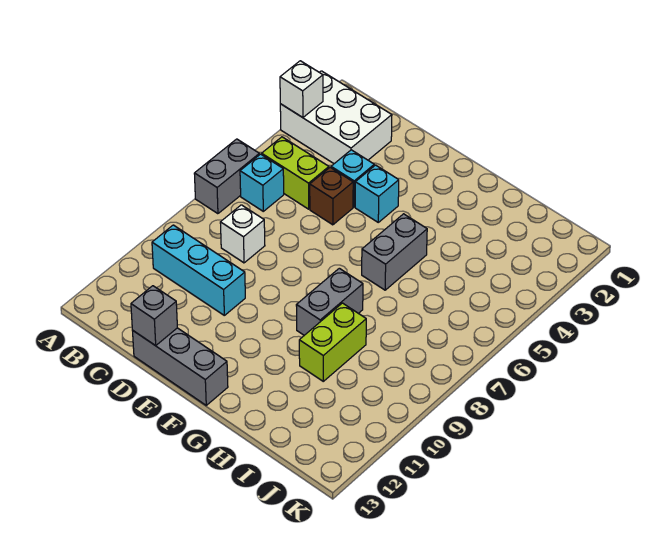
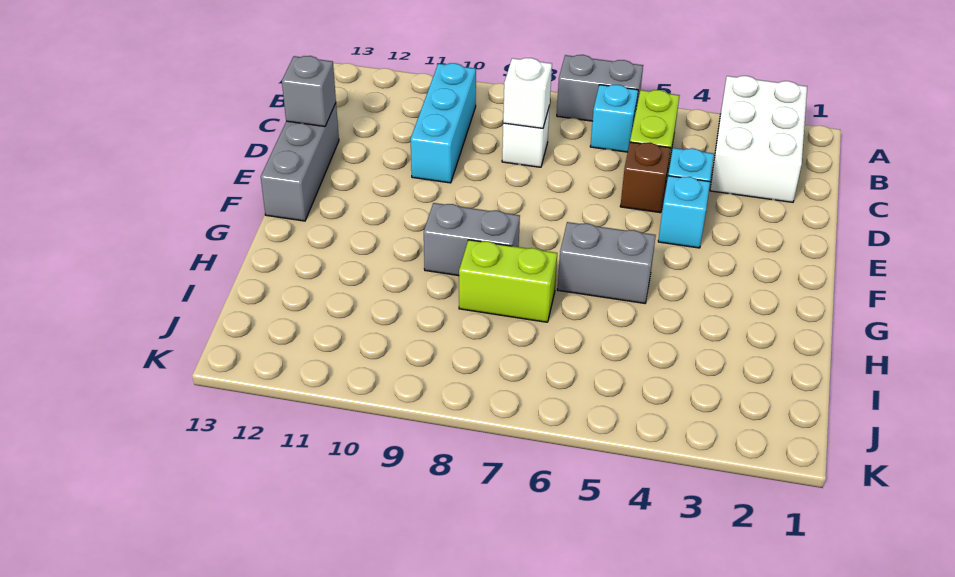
white 1x1 brick [280,61,323,118] -> white 1x1 brick moved to [503,58,552,128]
lime 1x2 brick [299,303,366,381] -> lime 1x2 brick moved to [459,240,557,322]

